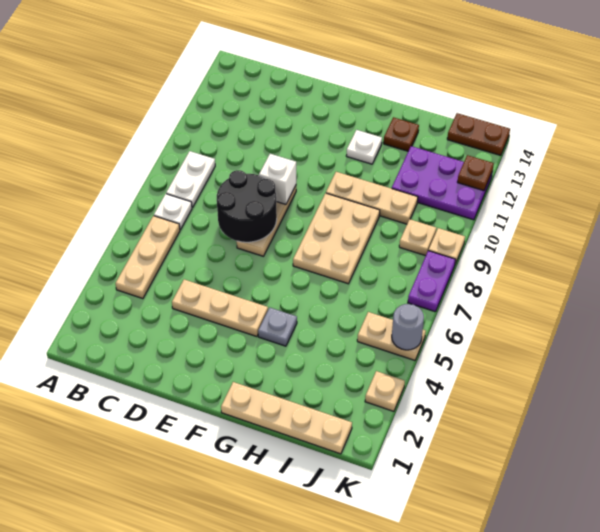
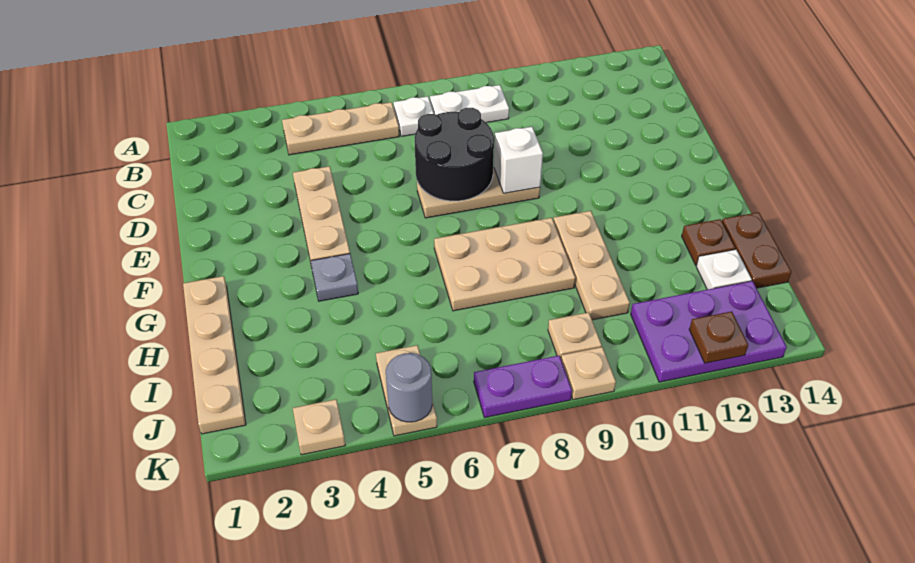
white 1x1 plate [346,130,382,164] -> white 1x1 plate moved to [696,250,752,290]
purple 2x3 plate [392,146,493,220] -> purple 2x3 plate turned to [631,281,787,382]
brown 1x2 plate [447,113,510,155] -> brown 1x2 plate moved to [722,212,792,288]

